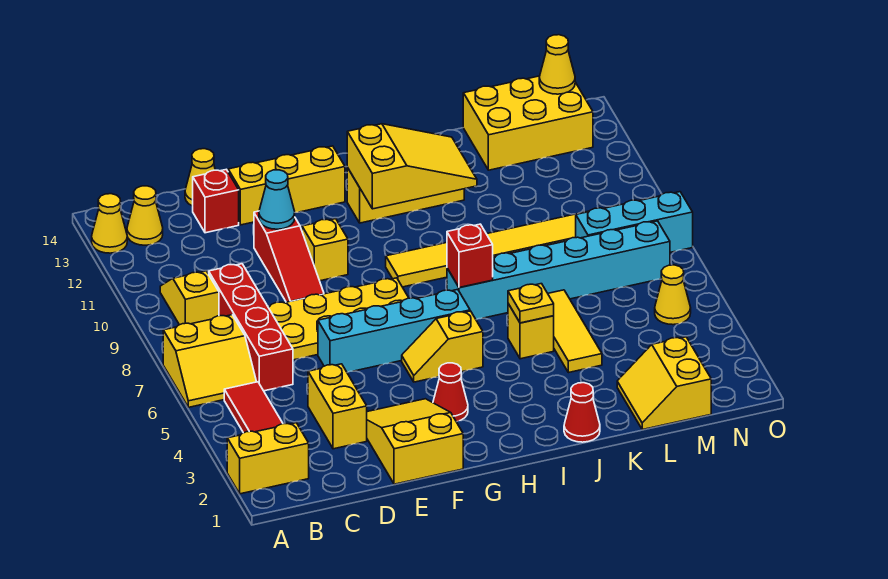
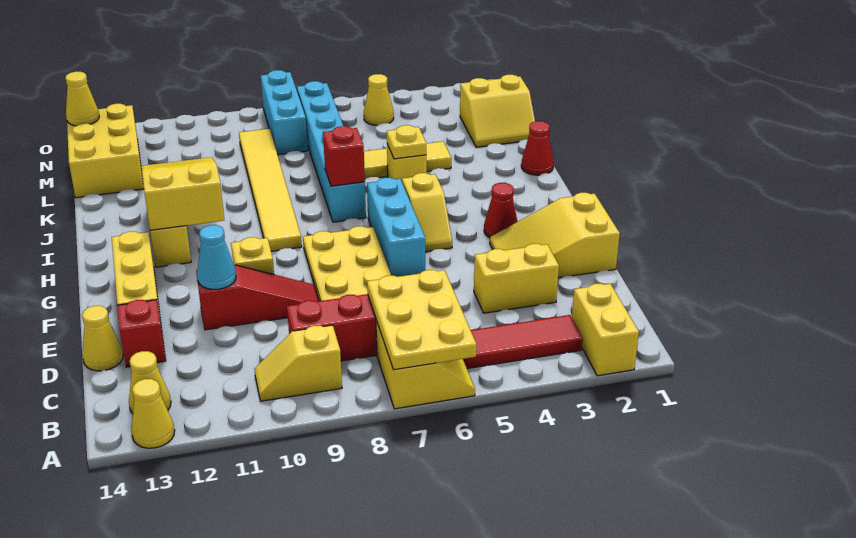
none -> yellow 2x3 plate [367,270,476,370]
cyan 1x4 brick [318,289,470,372] -> cyan 1x3 brick [367,178,425,277]

